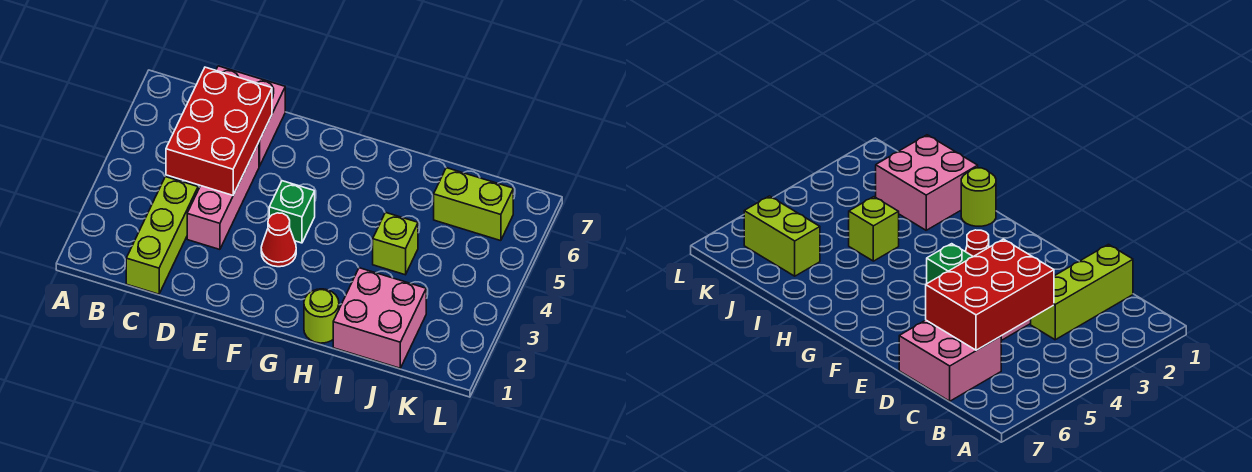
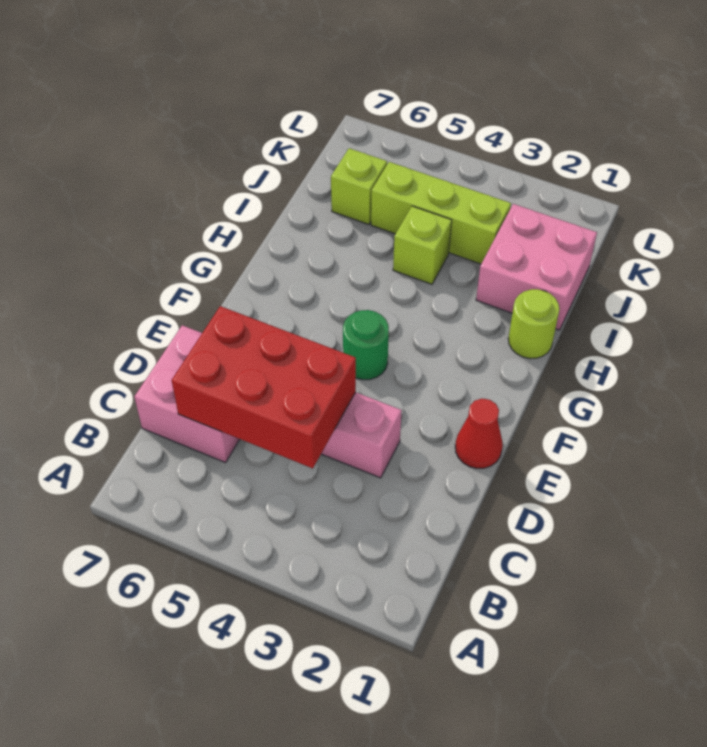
lime 1x3 brick [126,177,198,294] -> lime 1x3 brick moved to [371,162,511,264]
red 1x1 cone [261,213,296,267] -> red 1x1 cone moved to [455,399,503,468]
green 1x1 brick [269,181,315,243] -> green 1x1 round brick [343,310,389,380]
lime 1x2 brick [434,168,513,241] -> lime 1x1 brick [331,148,387,224]

